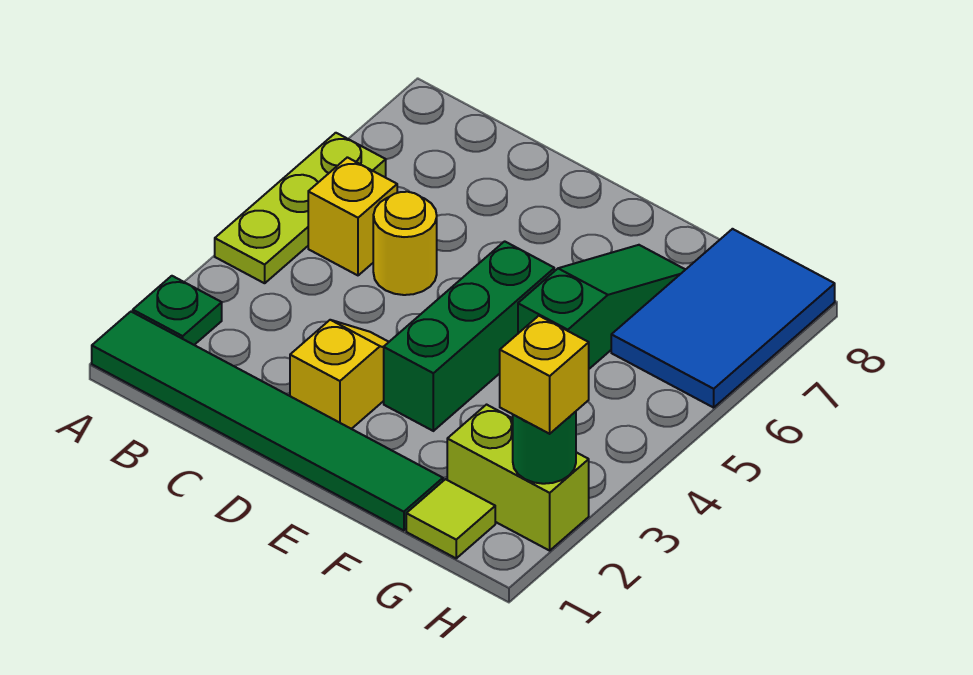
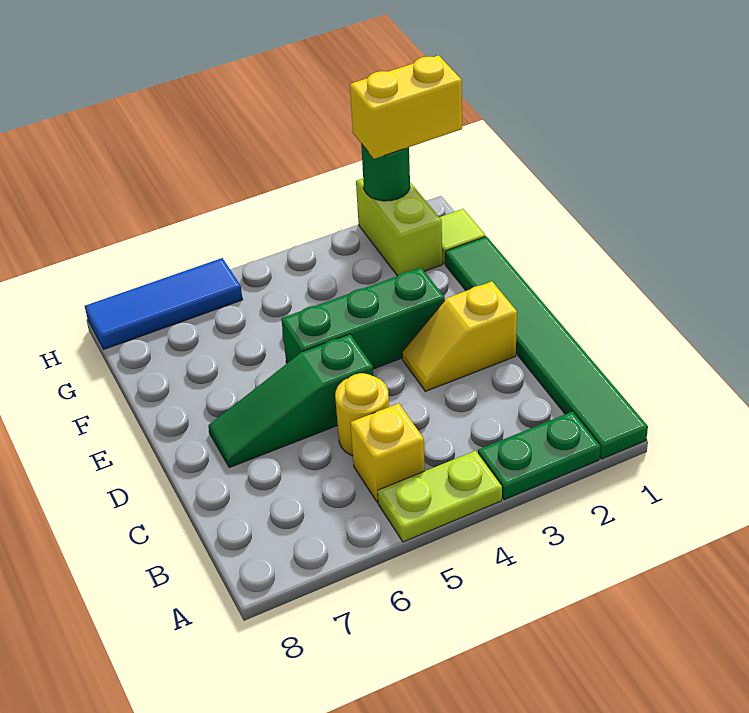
green 1x1 plate [133,276,222,345] -> green 1x2 plate [478,412,600,500]
lime 1x3 plate [215,133,386,283] -> lime 1x2 plate [378,451,502,542]
green 1x3 slope [518,245,685,369] -> green 1x3 slope moved to [208,334,373,468]
blue 2x3 tile [611,229,835,408] -> blue 1x3 tile [85,258,243,349]
yellow 1x1 brick [500,316,589,434] -> yellow 1x2 brick [350,55,462,159]

